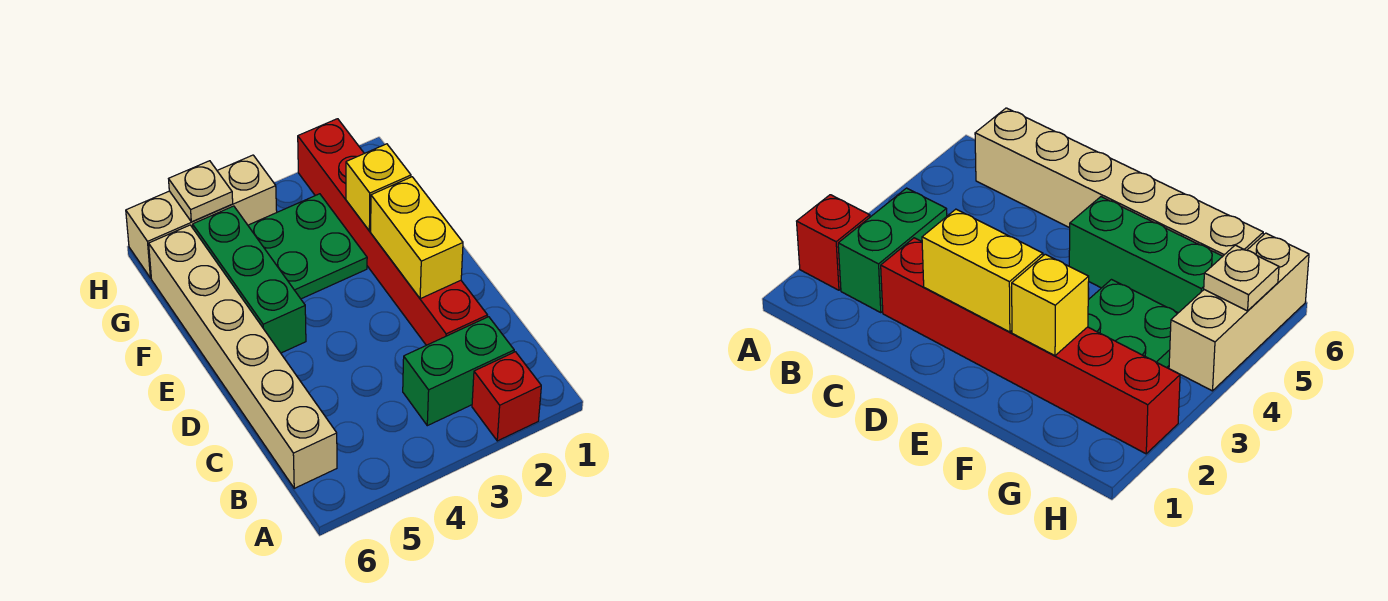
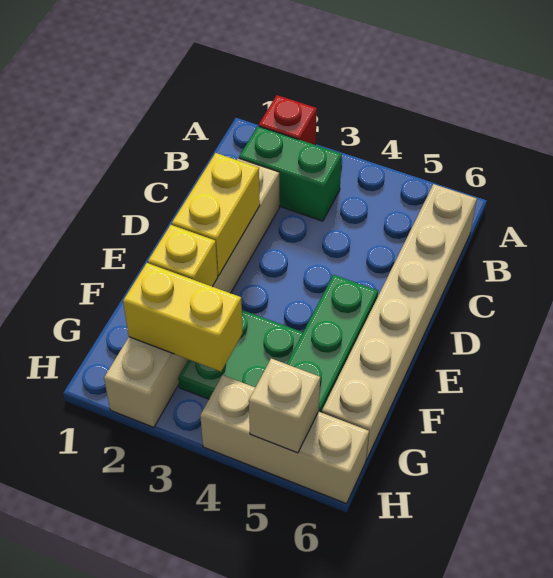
red 1x6 brick [298,119,487,345] -> tan 1x6 brick [104,158,279,427]
none -> yellow 1x2 brick [123,263,242,372]
tan 1x1 plate [169,161,233,222] -> tan 1x1 brick [249,358,320,453]

